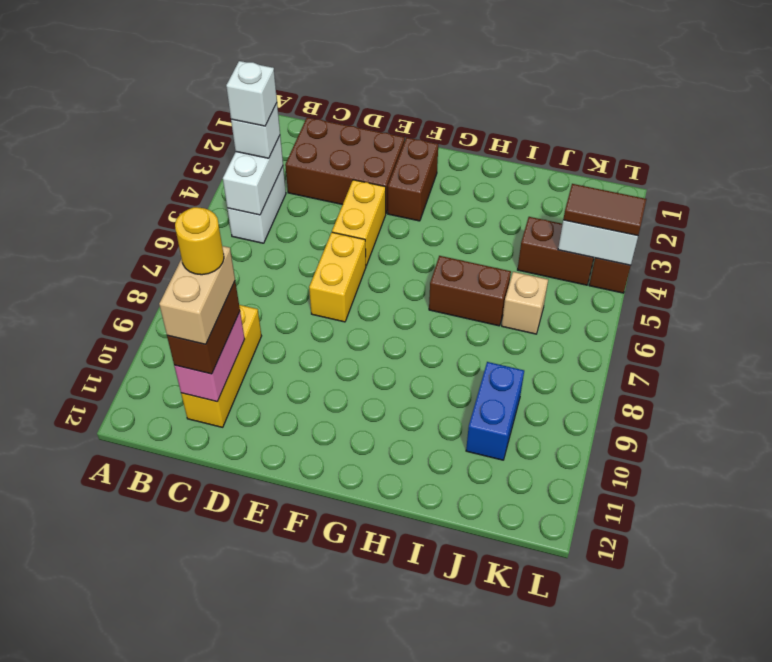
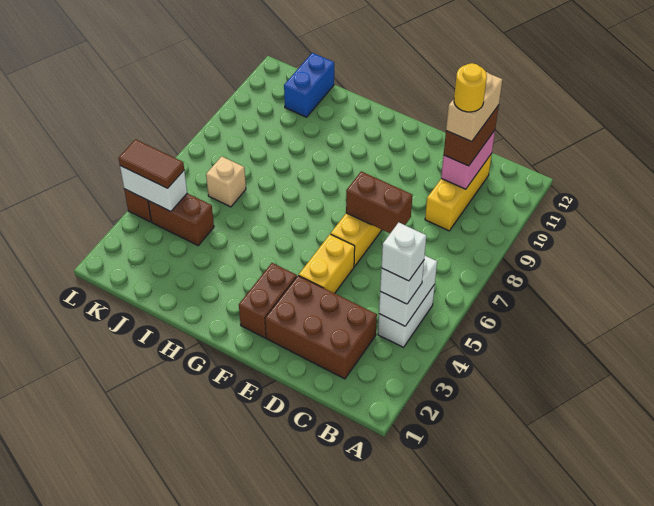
brown 1x2 brick [429,256,511,326] -> brown 1x2 brick moved to [346,171,412,233]
blue 1x2 brick [466,362,524,460] -> blue 1x2 brick moved to [284,53,334,117]

